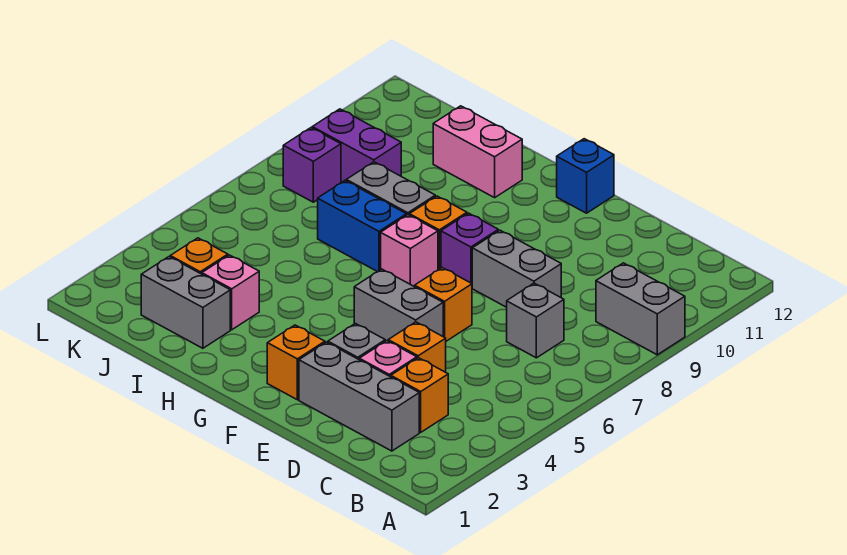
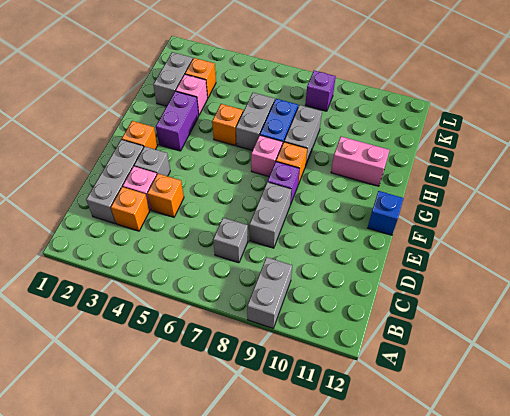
grey 1x2 brick [354,269,443,341] -> grey 1x2 brick moved to [236,93,275,151]
orange 1x1 brick [415,268,472,341] -> orange 1x1 brick moved to [212,104,243,146]
pink 1x2 brick [433,106,522,198] -> pink 1x2 brick turned to [331,137,389,186]
purple 1x2 brick [312,109,401,183] -> purple 1x2 brick moved to [156,91,199,151]

